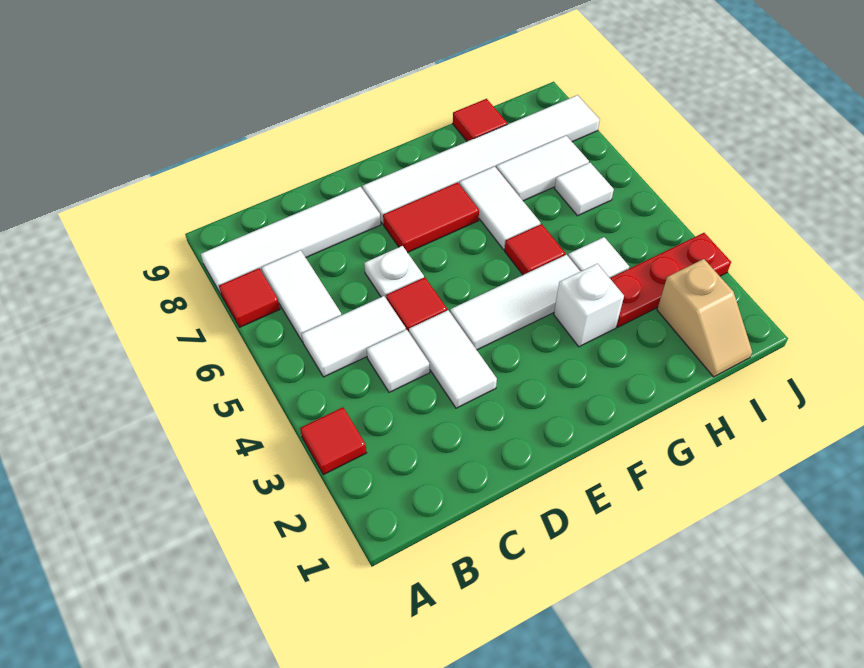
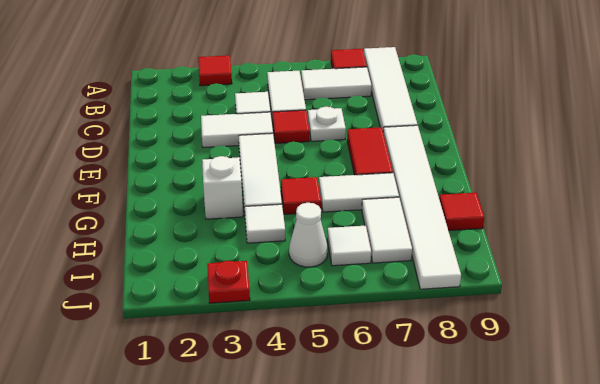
red 1x3 plate [610,233,731,327] -> red 1x1 plate [207,261,250,303]
tan 1x2 slope [657,259,752,377] -> none
none -> white 1x1 cone [289,203,328,267]

